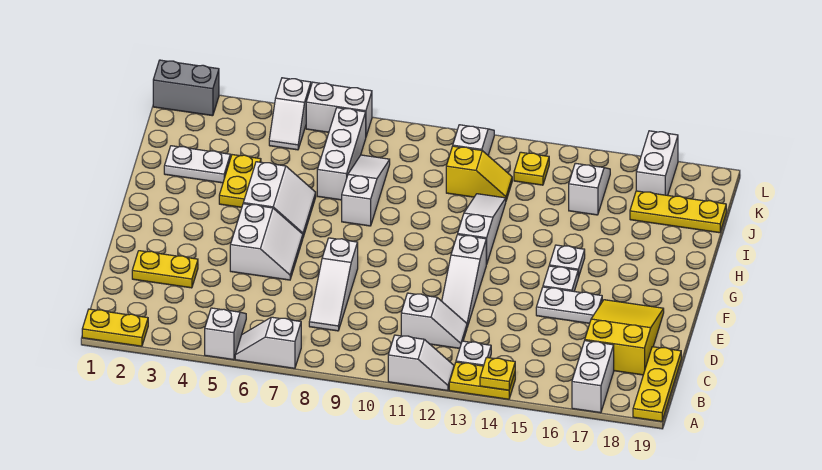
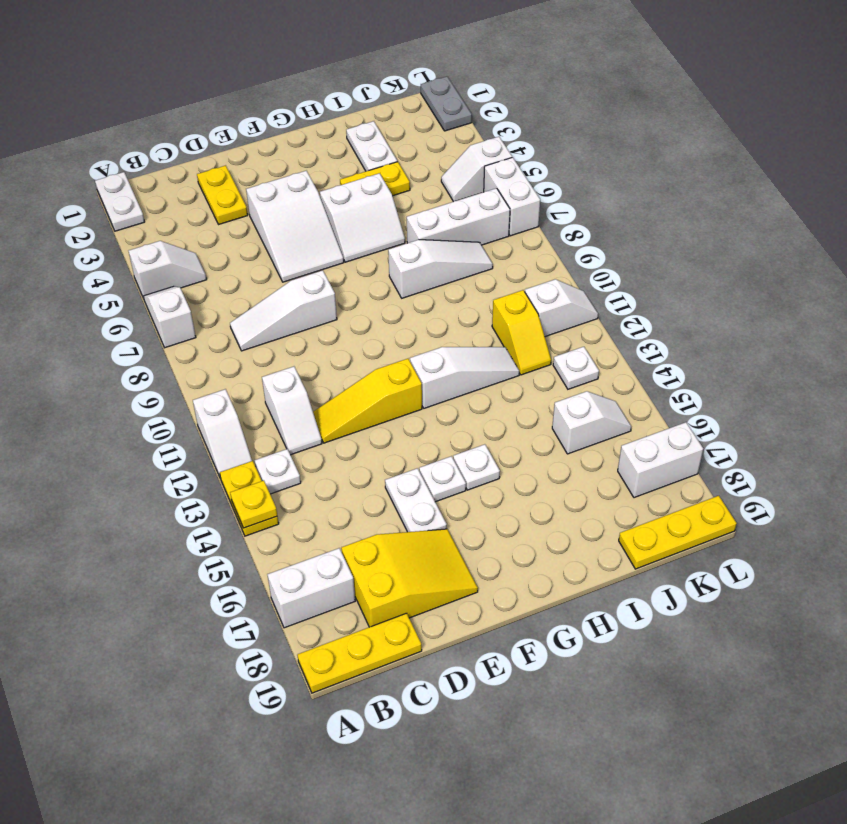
yellow 1x2 plate [82,309,148,346] -> white 1x2 plate [95,172,144,231]
white 1x3 slope [442,235,486,327] -> yellow 1x3 slope [313,359,422,443]
white 2x2 slope [230,204,303,280] -> white 2x3 slope [246,171,344,282]
yellow 1x3 plate [630,191,726,233] -> yellow 1x3 plate turned to [619,496,737,569]
yellow 1x1 plate [514,152,549,185] -> white 1x1 plate [553,347,599,389]
grey 1x2 brick [153,60,219,116] -> grey 1x2 plate [421,77,472,131]

